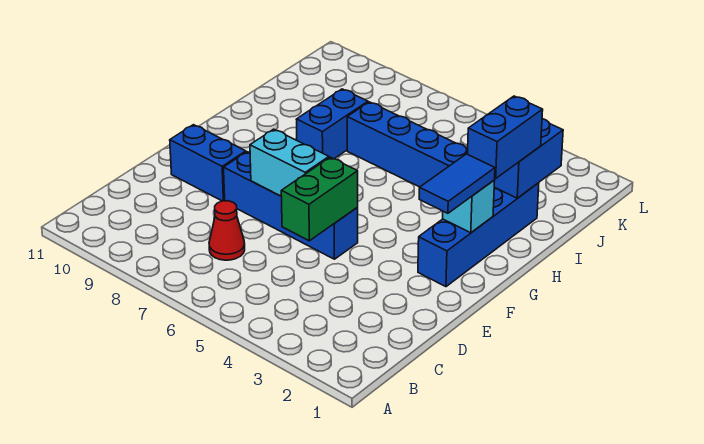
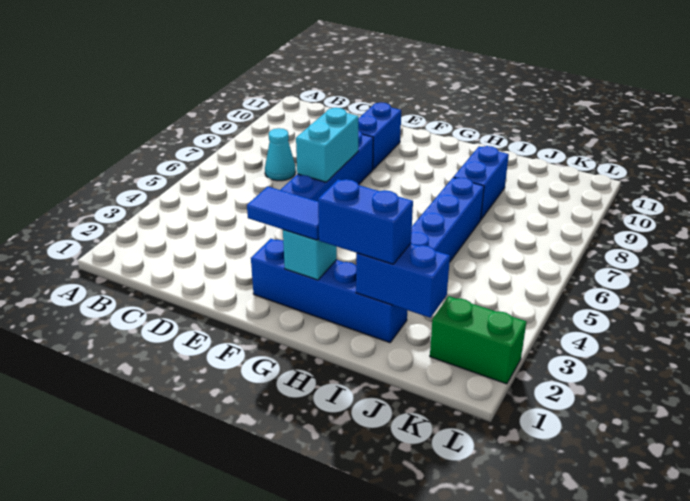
red 1x1 cone [209,201,245,260] -> cyan 1x1 cone [265,128,296,181]
green 1x2 brick [281,157,358,241] -> green 1x2 brick moved to [430,296,526,384]
blue 1x2 brick [296,89,368,159] -> blue 1x2 brick turned to [453,146,509,219]

